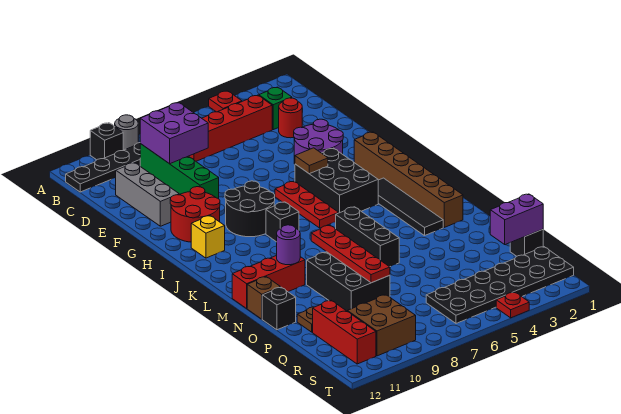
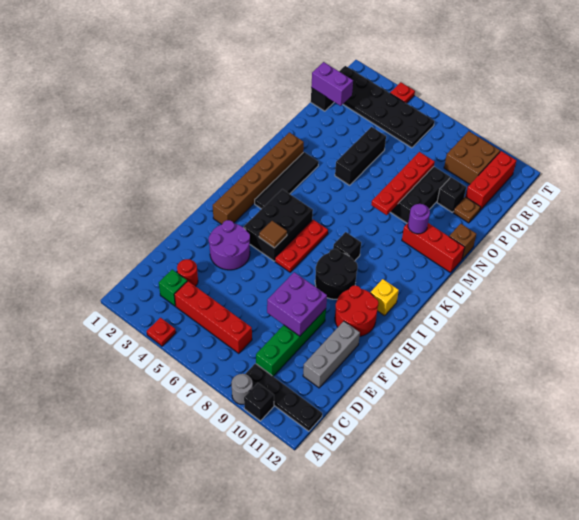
purple 2x2 brick [140,102,208,164] -> purple 2x2 brick moved to [267,272,327,336]
black 1x3 brick [336,207,399,267] -> black 1x3 brick moved to [335,127,386,185]
black 1x1 brick [262,287,296,330] -> black 1x1 brick moved to [437,177,466,212]

